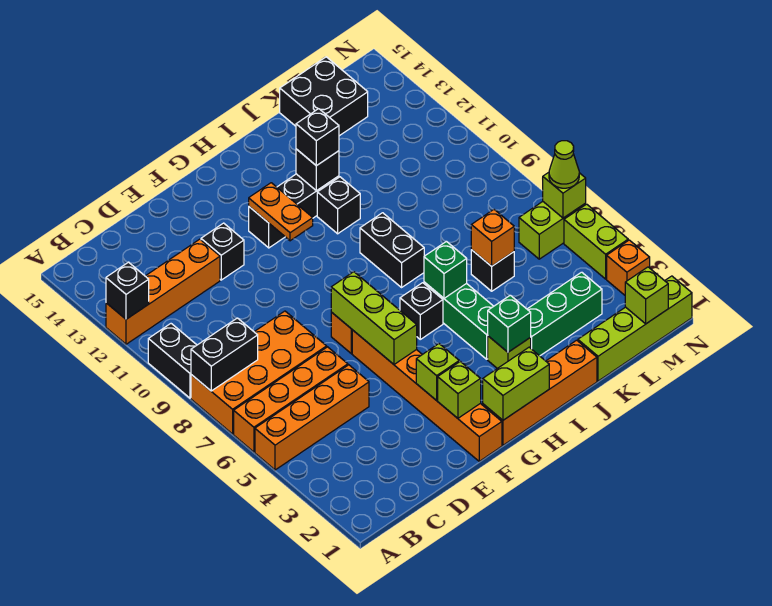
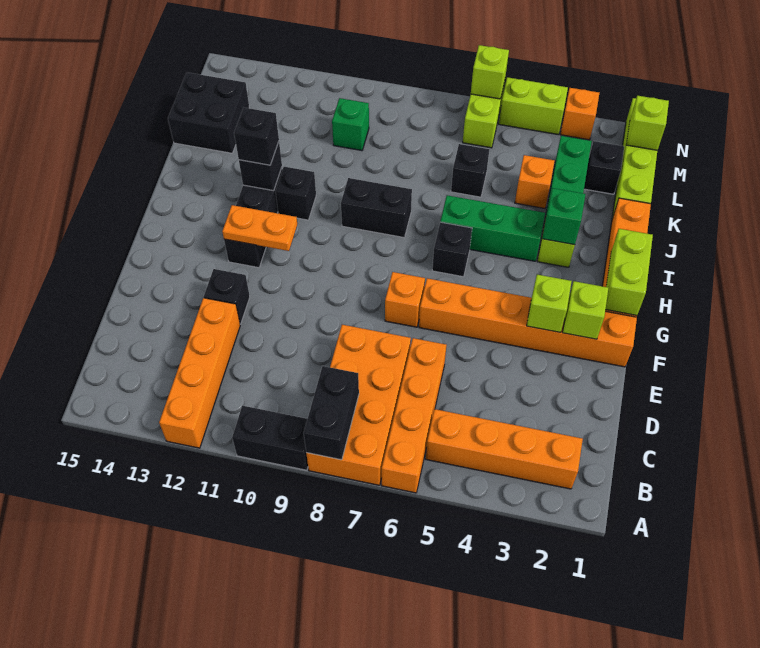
orange 1x4 brick [255,365,369,470] -> orange 1x4 brick turned to [426,409,583,489]
black 1x1 brick [106,262,149,319] -> black 1x1 brick moved to [584,141,624,194]
lime 1x3 brick [331,272,417,364] -> none
green 1x1 brick [424,242,467,298] -> green 1x1 brick moved to [332,98,369,151]
orange 1x1 brick [471,209,514,266] -> orange 1x1 brick moved to [515,155,555,208]
lime 1x1 cone [549,141,579,188] -> none

